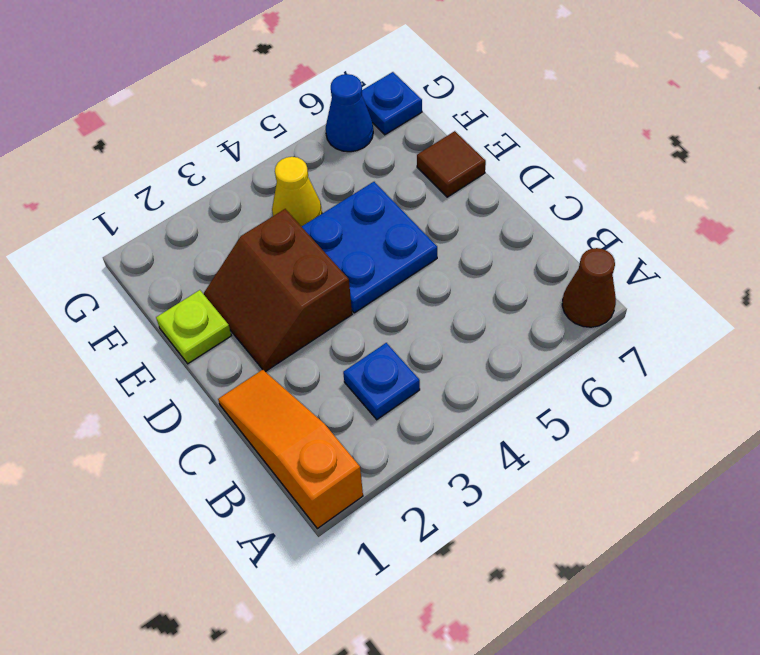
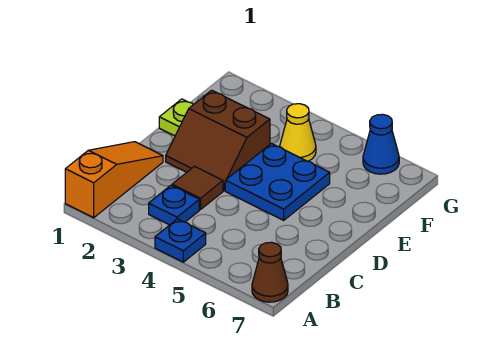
brown 2x2 slope [204,209,352,372] -> brown 2x2 slope turned to [166,90,270,191]
brown 1x1 tile [417,131,486,197] -> brown 1x1 tile moved to [172,166,223,210]
blue 1x1 plate [362,72,422,135] -> blue 1x1 plate moved to [155,219,206,262]

